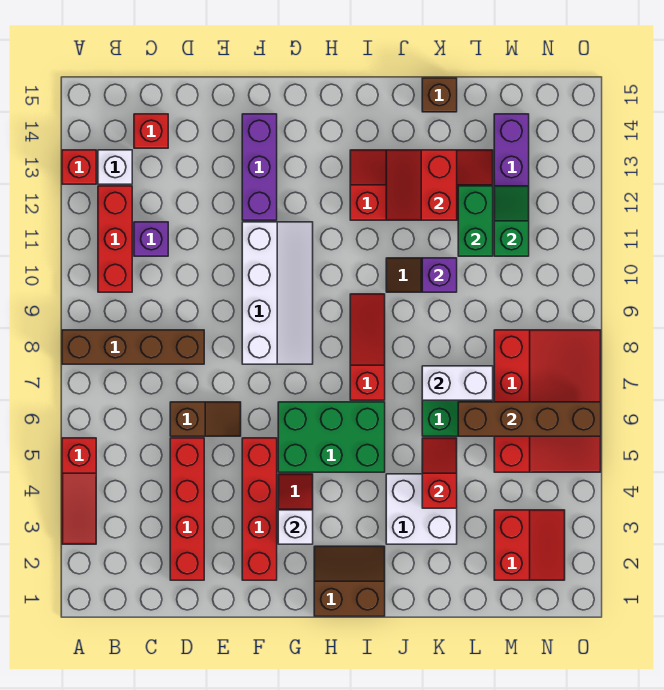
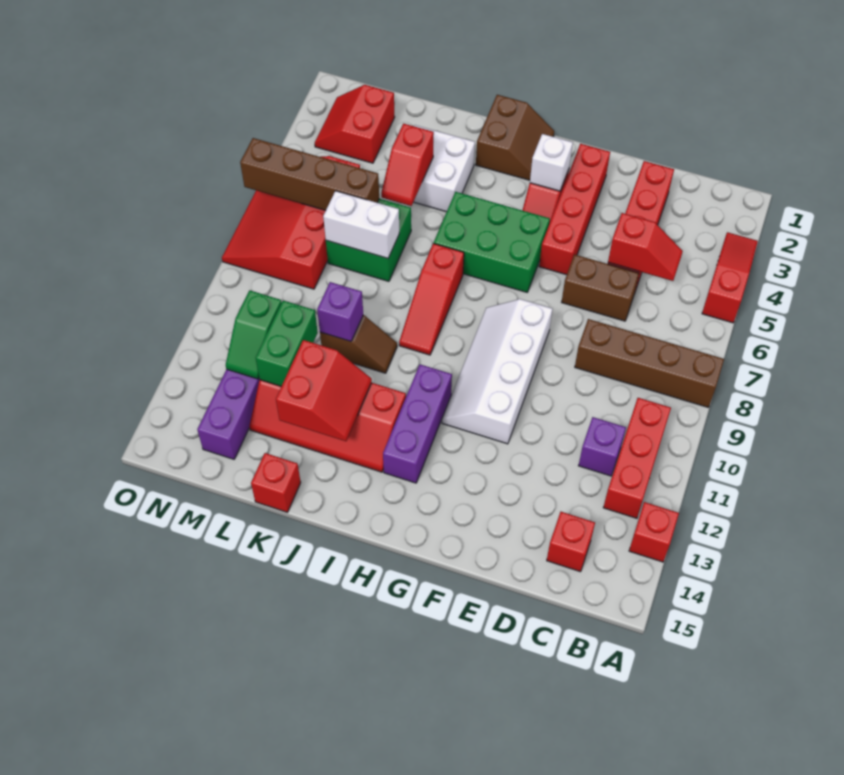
white 1x1 brick [98,150,132,184] -> none
none -> red 1x2 slope [608,213,683,281]
brown 1x2 slope [170,402,241,436] -> brown 1x2 brick [562,255,639,321]
purple 1x3 brick [242,114,277,220] -> purple 1x3 brick moved to [383,364,452,483]
brown 2x2 slope [314,546,385,616] -> brown 2x2 slope turned to [476,95,554,180]
brown 1x1 brick [422,78,457,112] -> red 1x1 brick [251,453,301,512]

